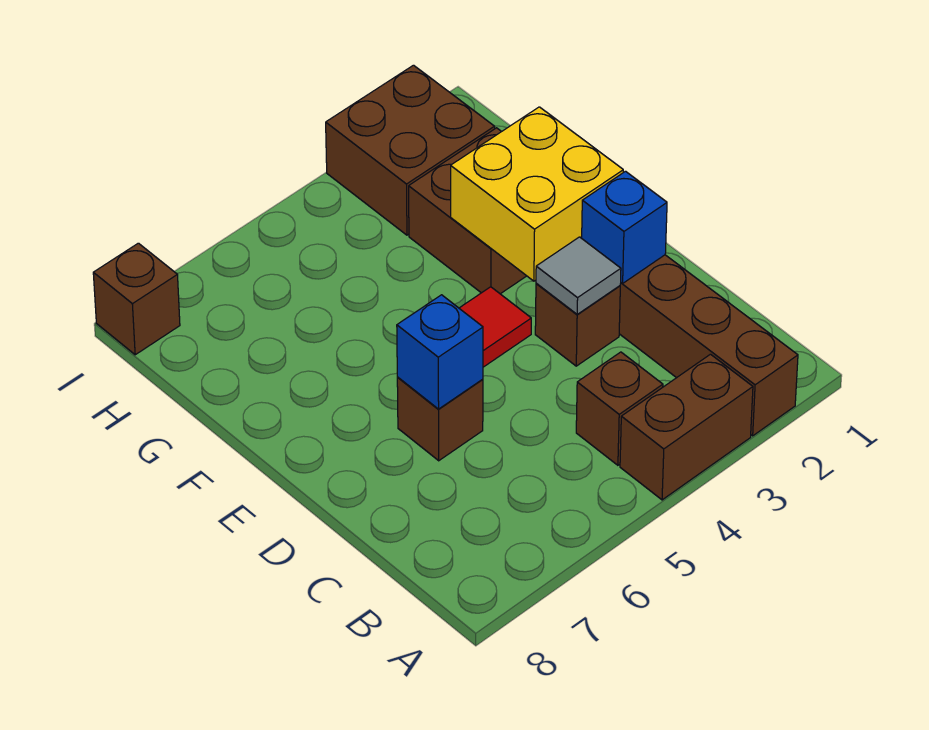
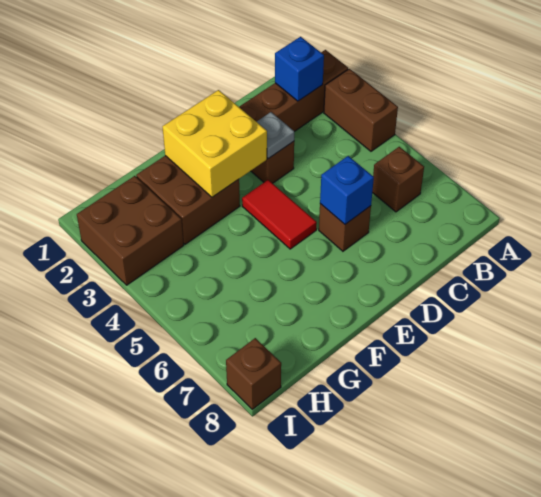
brown 1x1 brick [576,352,663,465] -> brown 1x1 brick moved to [372,147,424,212]
blue 1x1 brick [582,171,667,283] -> blue 1x1 brick moved to [275,37,324,101]
grey 1x1 tile [536,237,621,314] -> grey 1x1 plate [257,112,294,159]

